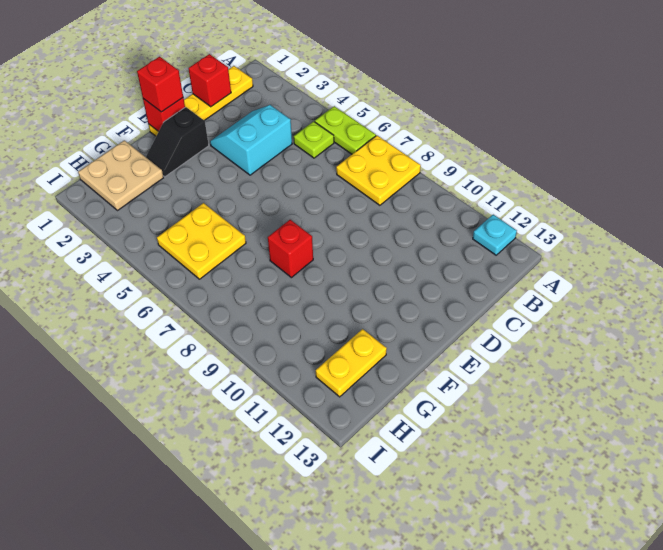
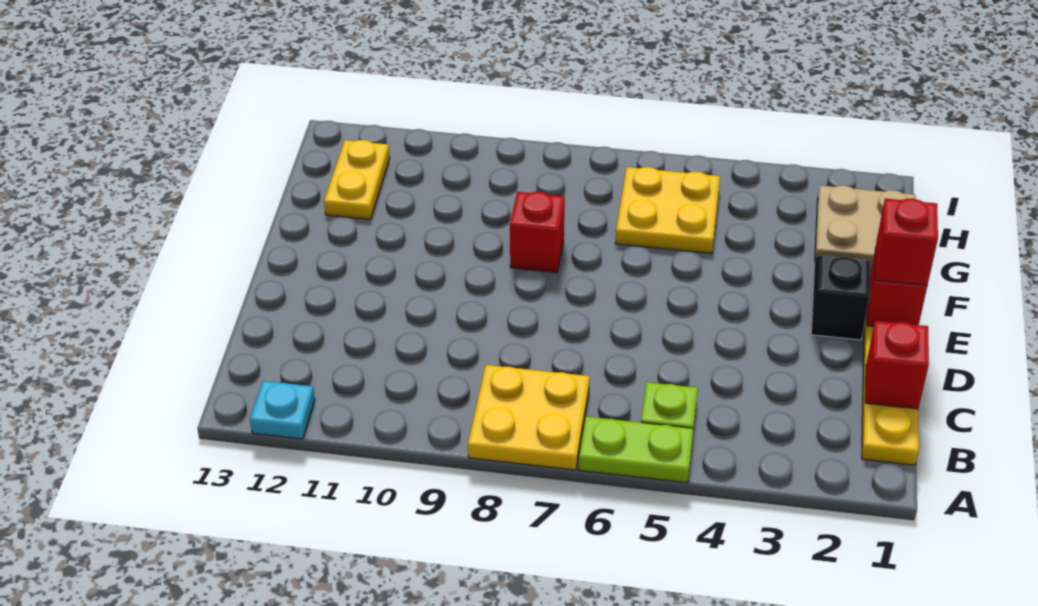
cyan 2x2 slope [210,105,292,175] -> none

